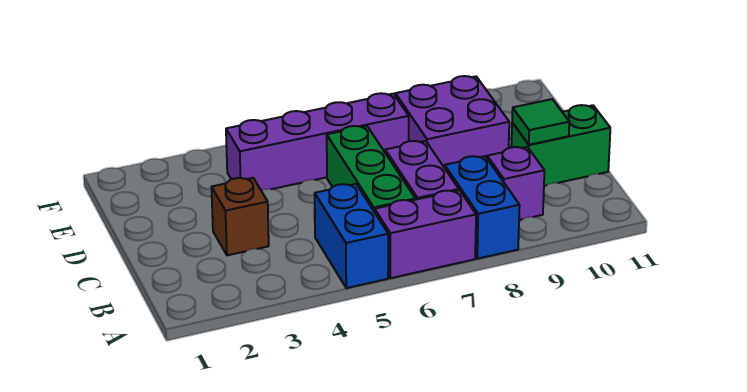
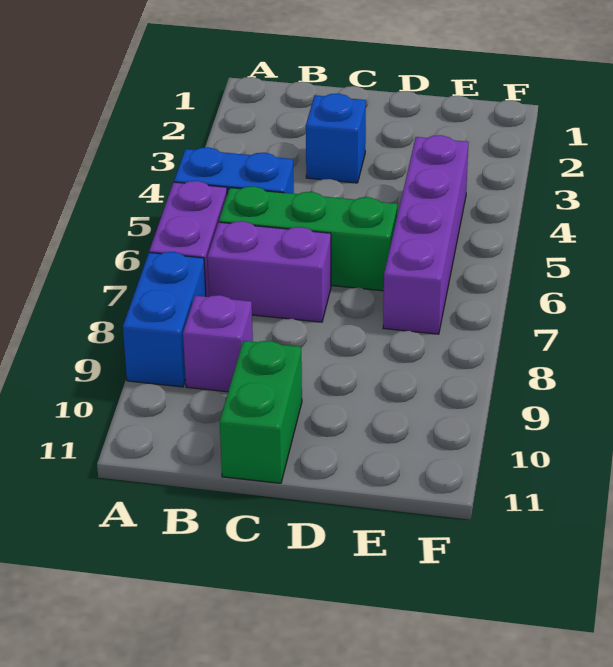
blue 1x2 brick [445,156,520,259] -> blue 1x2 brick turned to [123,252,206,387]
brown 1x1 brick [212,178,269,255] -> blue 1x1 brick [306,93,366,183]
green 1x1 tile [512,99,569,145] -> none
purple 2x2 brick [395,76,509,168] -> none

